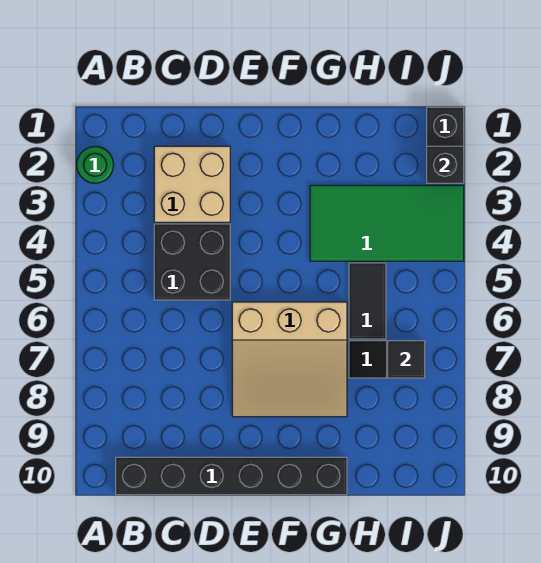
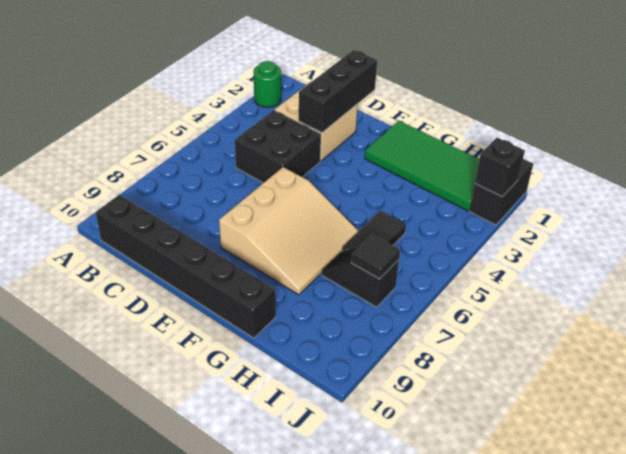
none -> black 1x3 brick [299,50,377,133]
tan 3x3 slope [232,302,347,417] -> tan 3x3 slope turned to [219,167,358,295]
green 2x4 tile [310,185,464,261] -> green 2x4 tile moved to [365,121,479,211]

